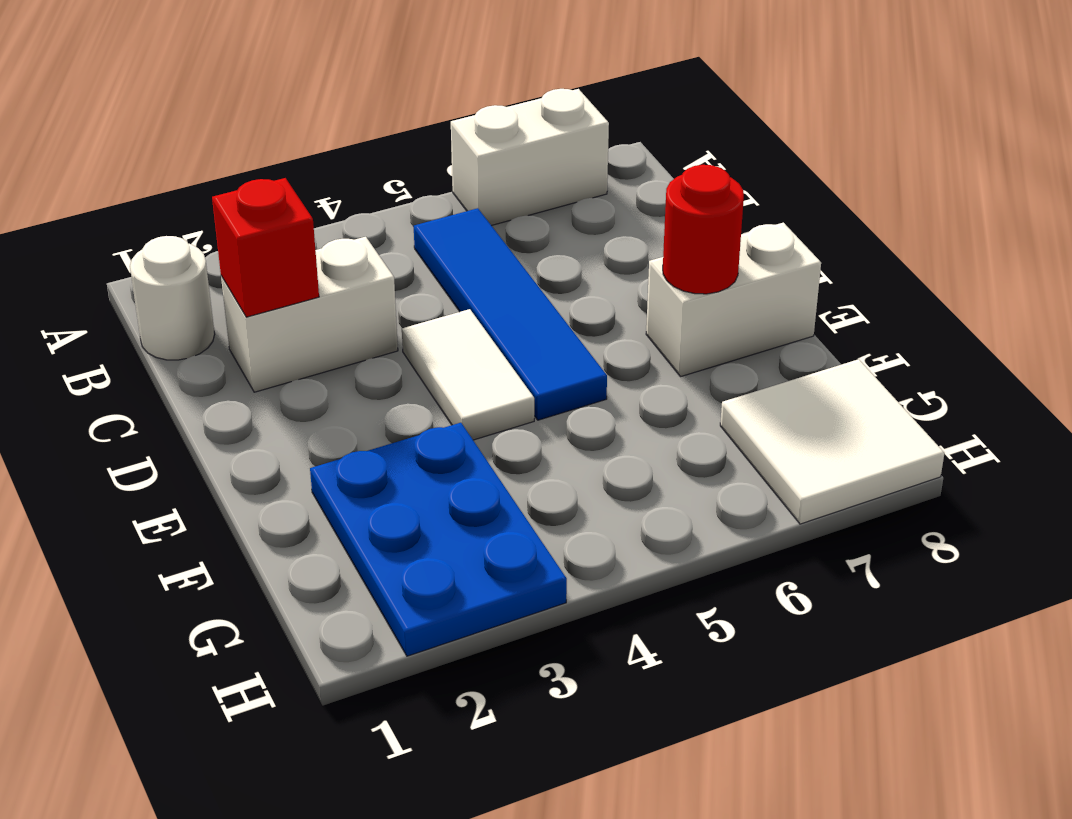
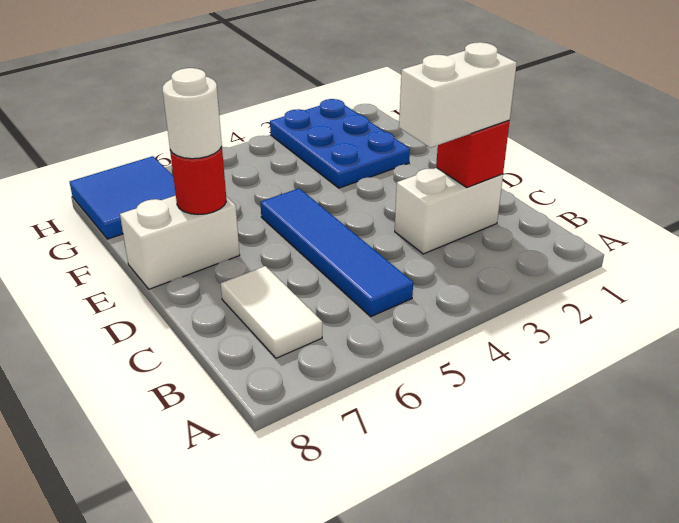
white 1x2 brick [451,89,609,226] -> white 1x2 brick moved to [399,42,517,148]
white 1x1 round brick [130,236,215,360] -> white 1x1 round brick moved to [163,68,222,159]
white 1x2 tile [402,309,534,440] -> white 1x2 tile moved to [221,266,322,358]
white 2x2 tile [720,359,944,524] -> blue 2x2 tile [70,156,176,239]

